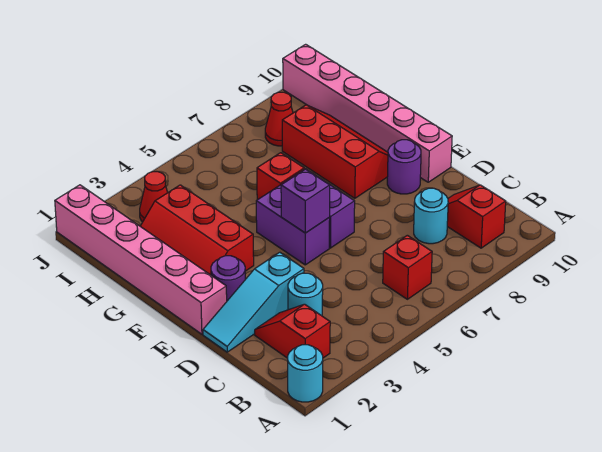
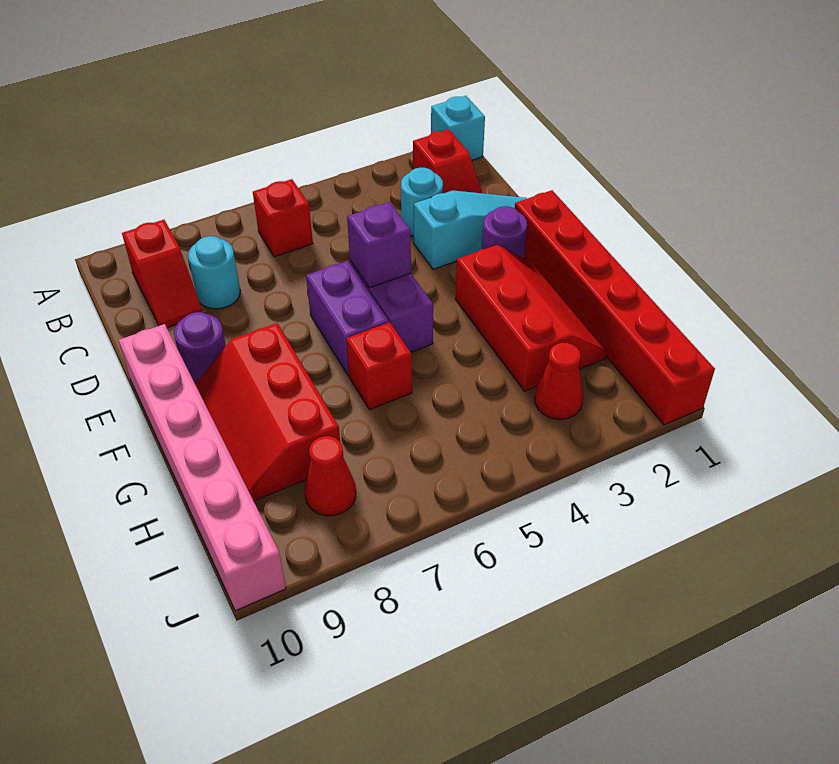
cyan 1x1 round brick [288,345,323,402] -> cyan 1x1 brick [431,96,485,160]
pink 1x6 brick [55,185,227,334] -> red 1x6 brick [515,190,715,425]

